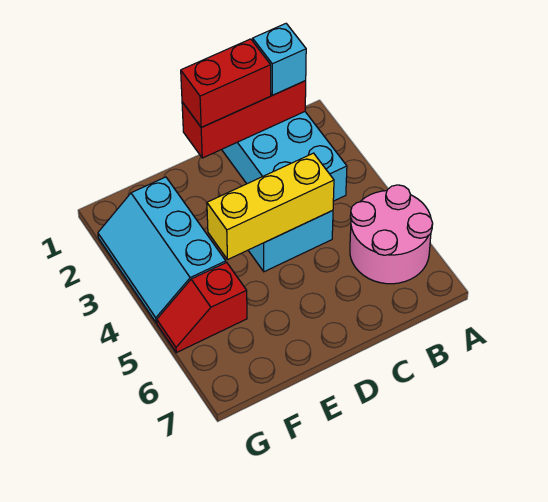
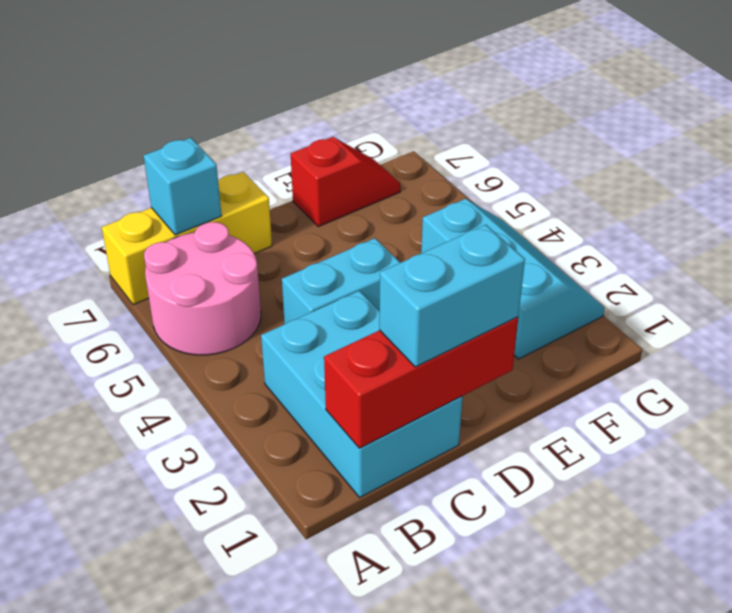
cyan 1x1 brick [253,24,306,95] -> cyan 1x1 brick moved to [144,138,222,235]
red 1x2 brick [181,39,271,127] -> cyan 1x2 brick [379,225,525,367]
yellow 1x3 brick [207,153,334,259] -> yellow 1x3 brick moved to [102,172,272,305]
red 1x2 slope [157,262,247,353] -> red 1x2 slope moved to [291,137,400,227]

